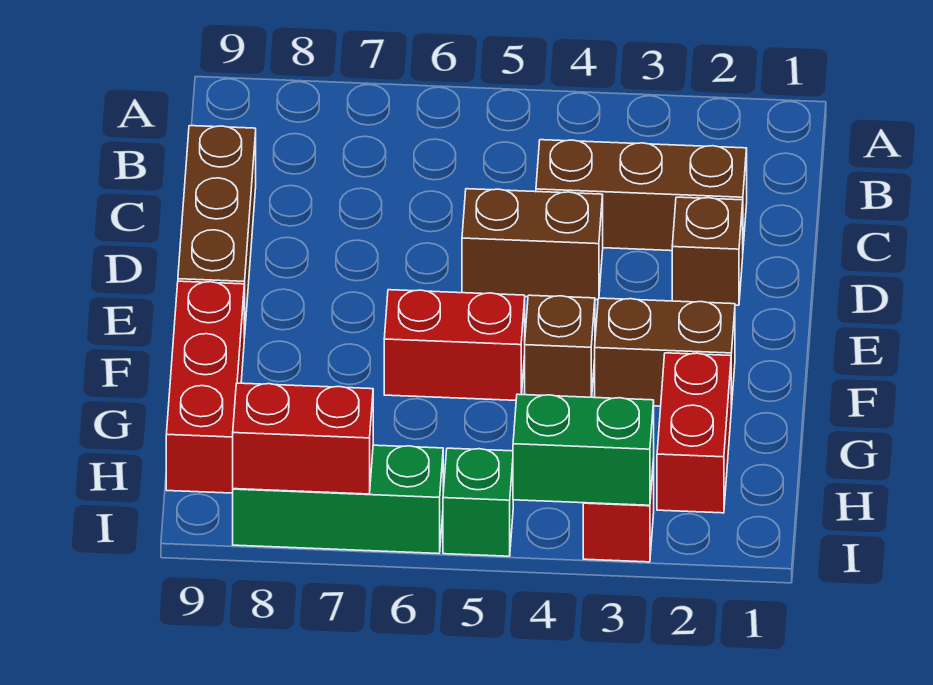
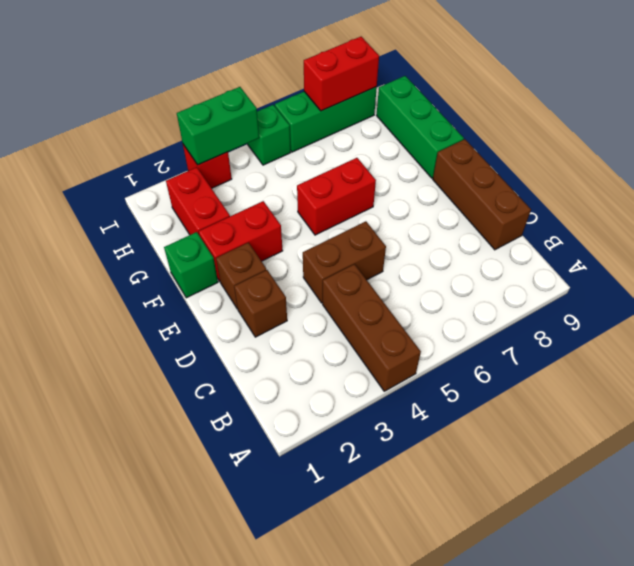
brown 1x3 brick [536,140,747,251] -> brown 1x3 brick turned to [323,264,421,391]
none -> green 1x1 brick [164,232,218,298]
brown 1x2 brick [595,298,735,409] -> red 1x2 brick [199,201,283,281]
brown 1x1 brick [525,295,595,397] -> brown 1x1 brick moved to [216,243,266,309]
red 1x3 brick [166,281,244,493] -> green 1x3 brick [377,76,464,178]

